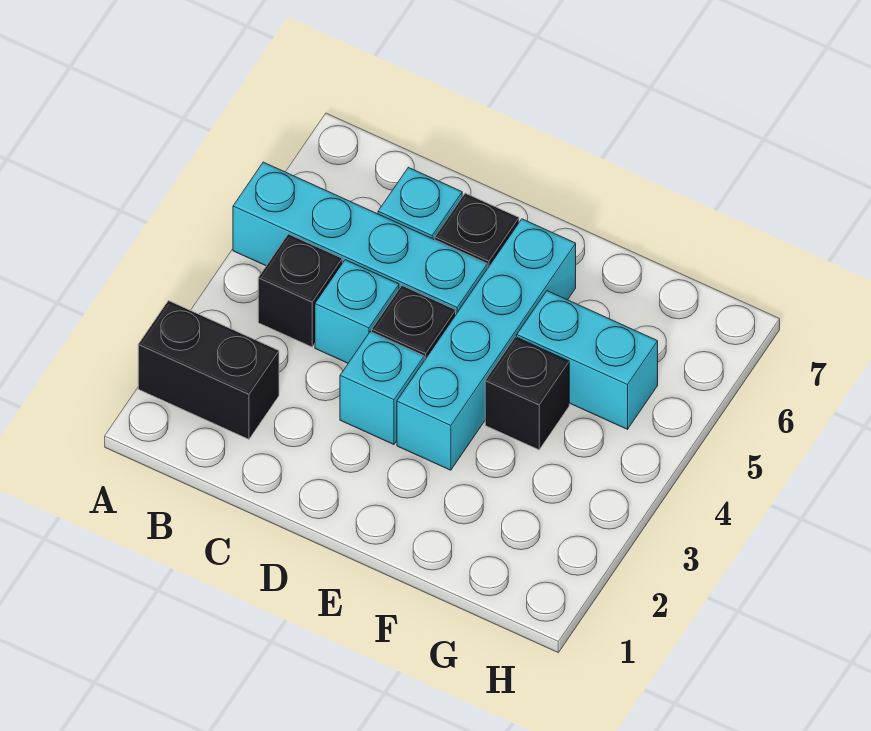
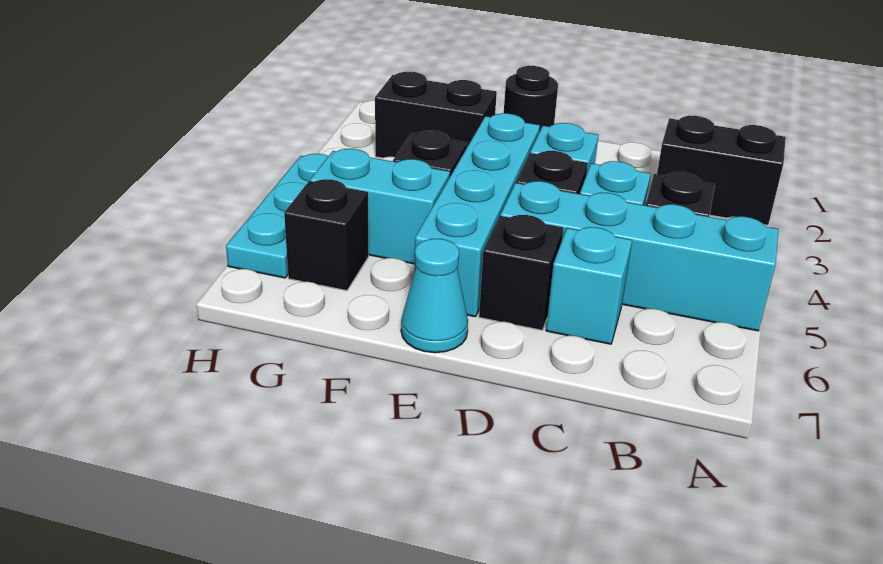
none -> black 1x1 round brick [504,66,558,132]
none -> cyan 1x1 cone [401,239,468,353]
none -> black 1x2 brick [375,72,497,158]
none -> black 1x1 brick [284,179,369,291]
none -> cyan 1x3 plate [226,154,328,278]

